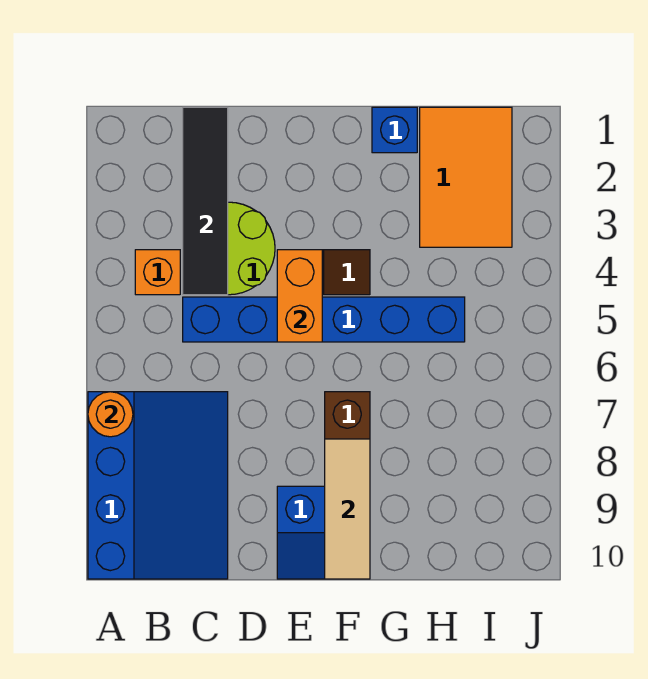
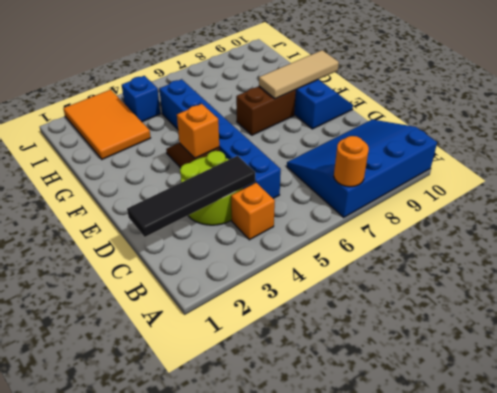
orange 1x2 brick [277,250,322,342] -> orange 1x1 brick [177,104,219,158]
blue 1x1 brick [372,107,417,153] -> blue 1x1 brick moved to [122,76,160,122]
orange 2x3 tile [420,107,512,247] -> orange 2x3 tile turned to [63,90,151,159]

